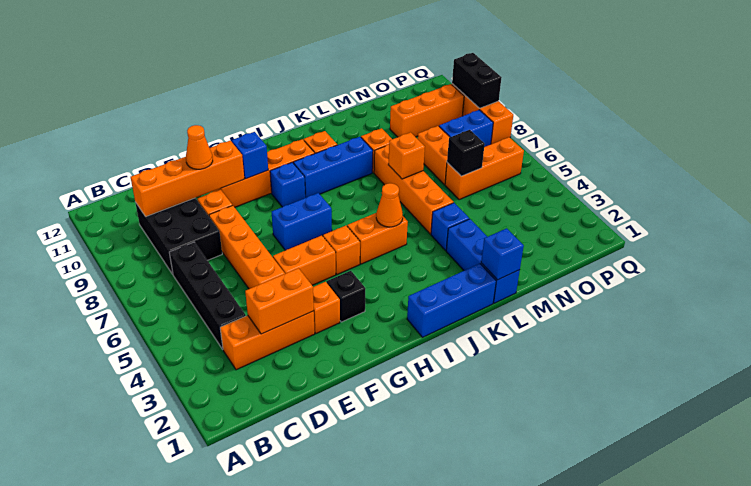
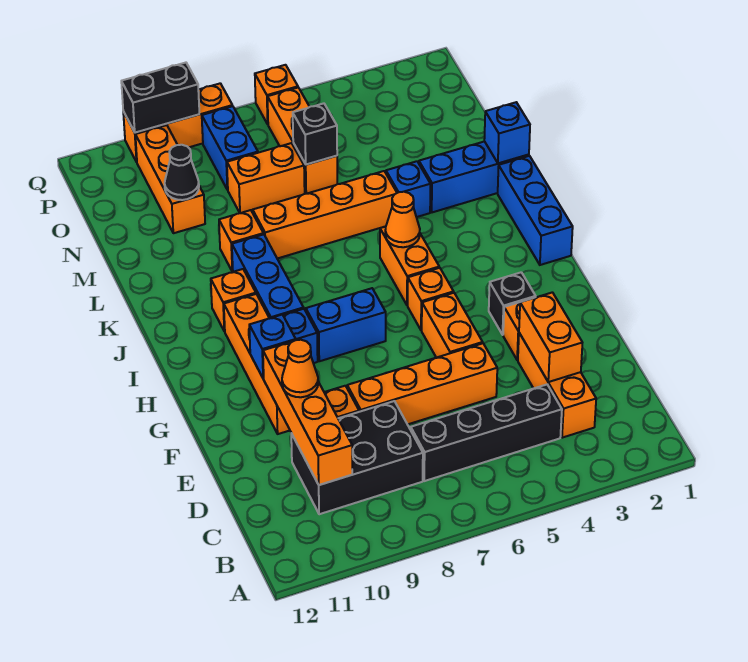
blue 1x2 brick [272,193,332,250] -> blue 1x2 brick turned to [306,288,386,361]
orange 1x1 brick [388,132,425,179] -> orange 1x1 brick moved to [255,65,298,124]
none -> black 1x1 cone [165,145,199,200]

